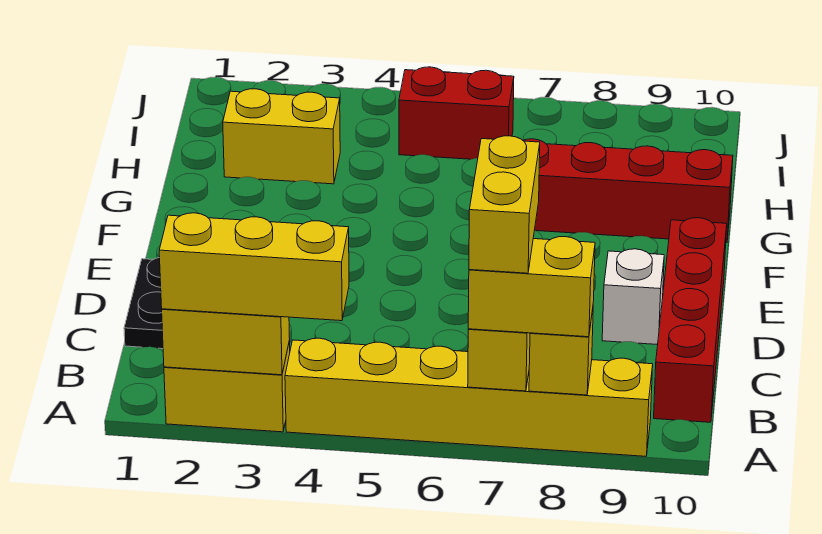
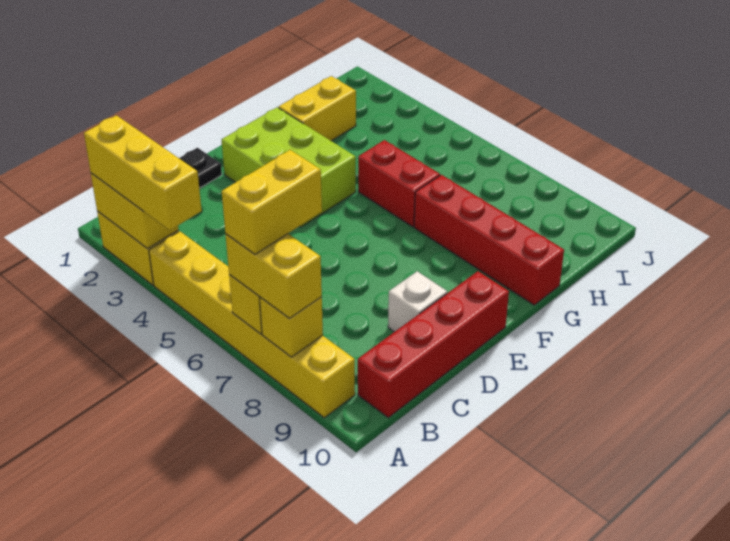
none -> lime 2x3 brick [222,107,356,227]
yellow 1x2 brick [223,89,340,184] -> yellow 1x2 brick turned to [279,76,356,141]
red 1x2 brick [399,67,514,159] -> red 1x2 brick moved to [358,140,440,227]

